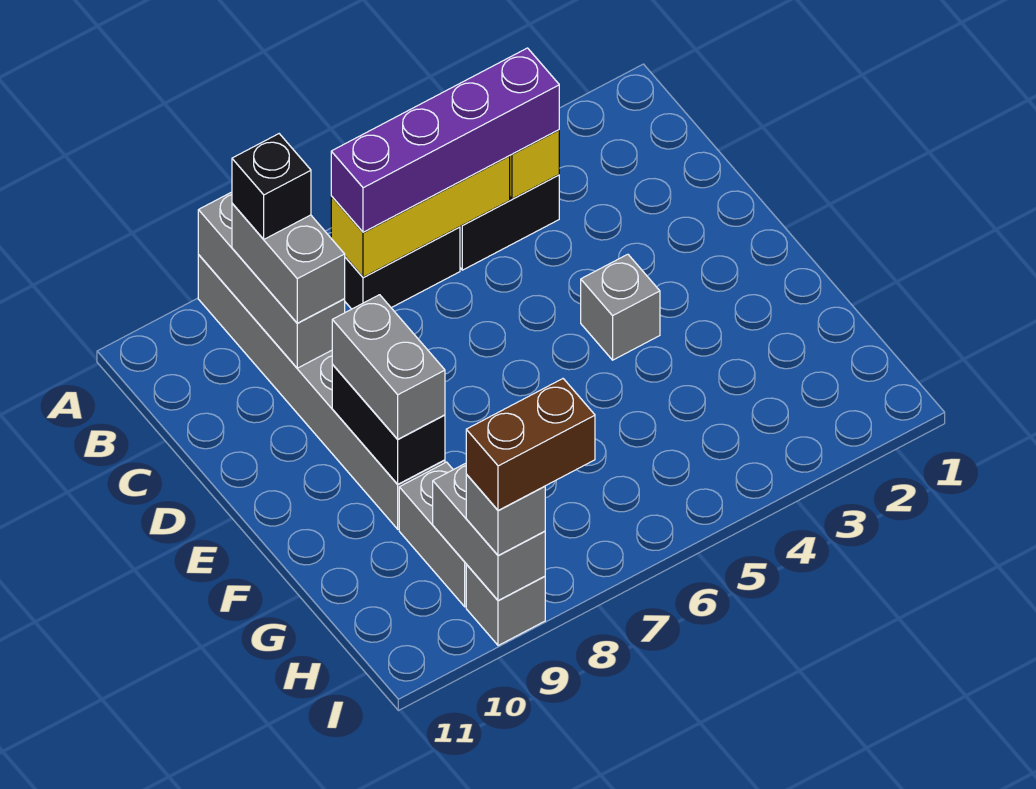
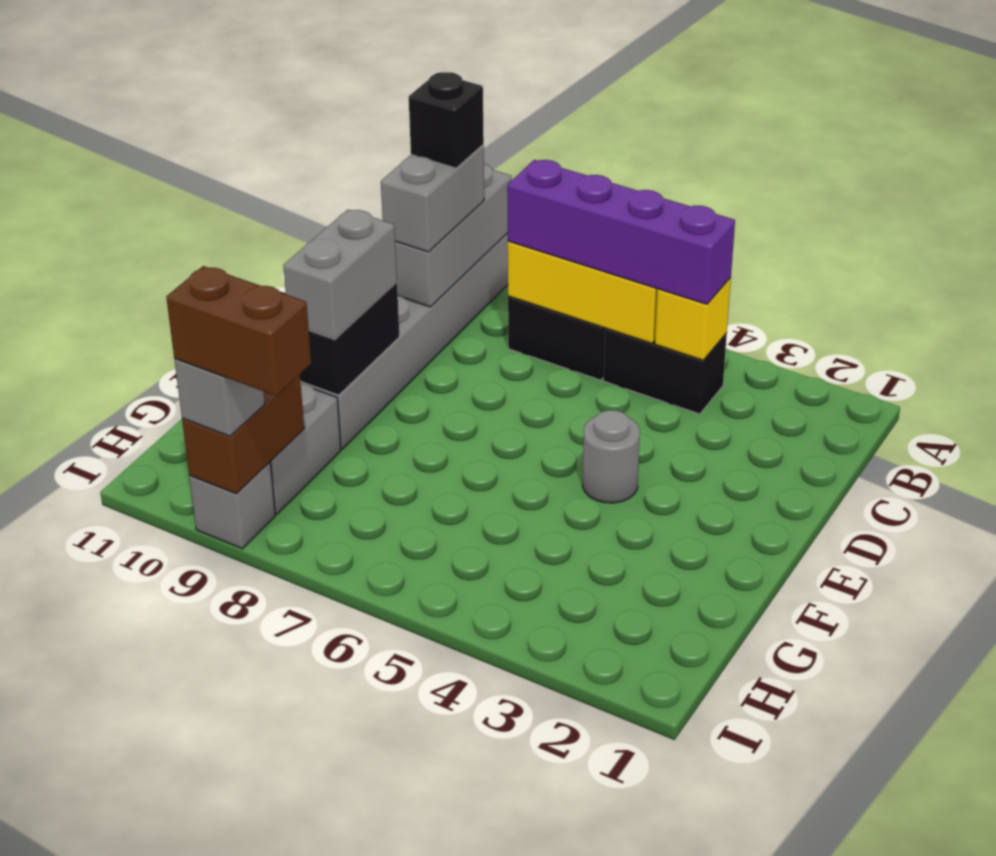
grey 1x1 brick [581,254,660,360] -> grey 1x1 round brick [583,410,640,503]
grey 1x2 brick [433,463,545,601] -> brown 1x2 brick [182,375,304,494]

